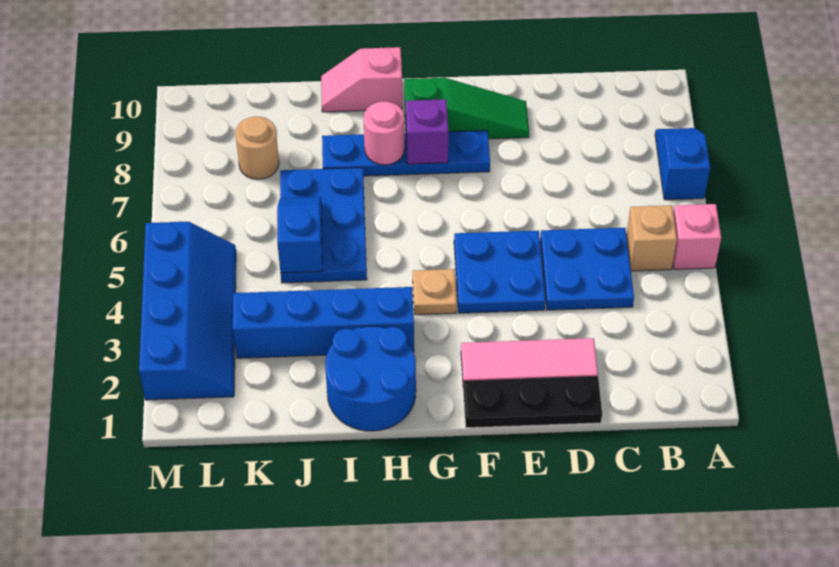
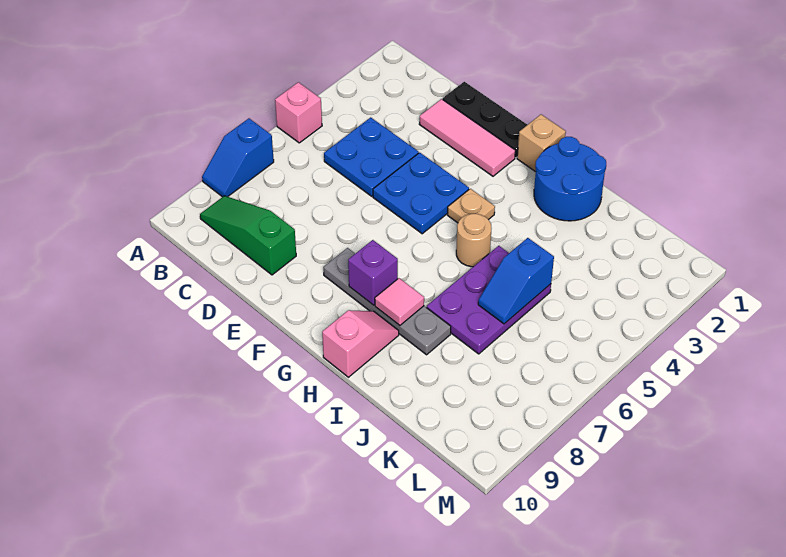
tan 1x1 brick [626,205,677,271] -> tan 1x1 brick moved to [517,115,566,172]
green 1x3 slope [404,78,529,139] -> green 1x3 slope moved to [200,196,296,275]
blue 1x4 plate [322,130,490,176] -> grey 1x4 plate [323,248,451,355]
blue 1x4 brick [233,287,414,358] -> none
pink 1x1 round brick [363,101,405,165] -> pink 1x1 tile [375,278,424,325]
pink 1x2 slope [321,47,402,112] -> pink 1x2 slope turned to [322,310,399,377]
blue 2x3 plate [280,168,367,283] -> purple 2x3 plate [427,246,551,354]
tan 1x1 round brick [235,116,279,179] -> tan 1x1 round brick moved to [456,214,492,267]
blue 2x4 slope [139,222,236,400] -> none

